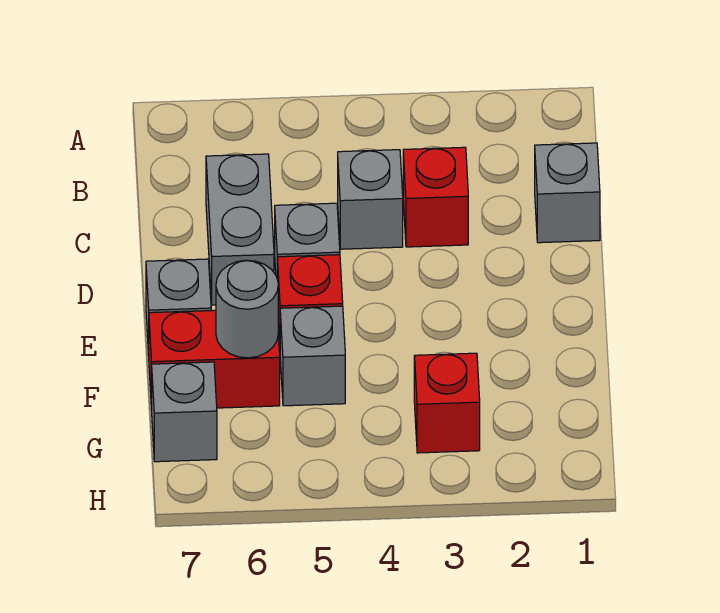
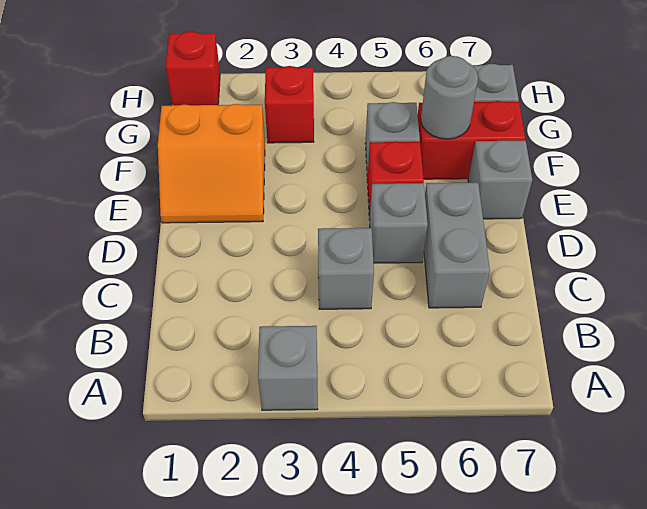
grey 1x1 brick [535,143,600,243] -> grey 1x1 brick moved to [258,326,318,410]
red 1x1 brick [403,147,468,247] -> red 1x1 brick moved to [166,32,220,105]
none -> orange 2x2 slope [158,104,265,223]

